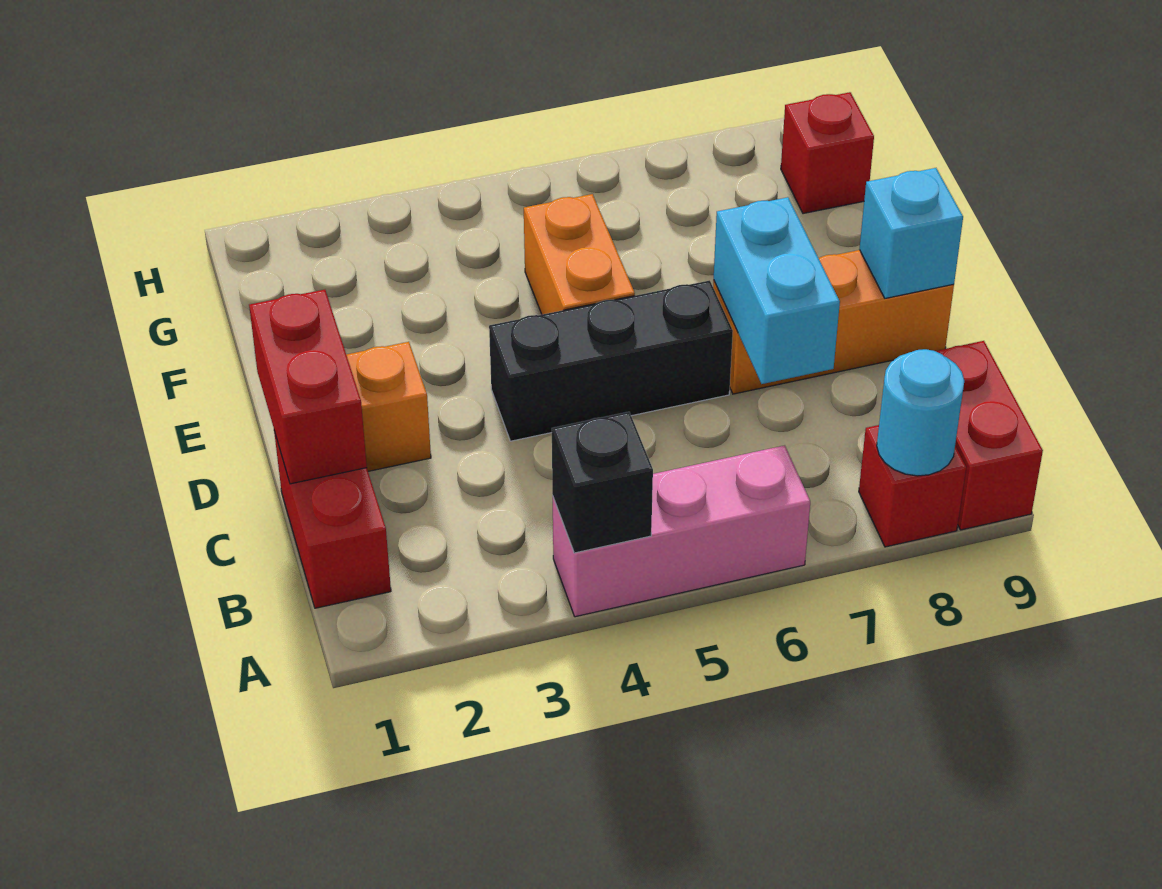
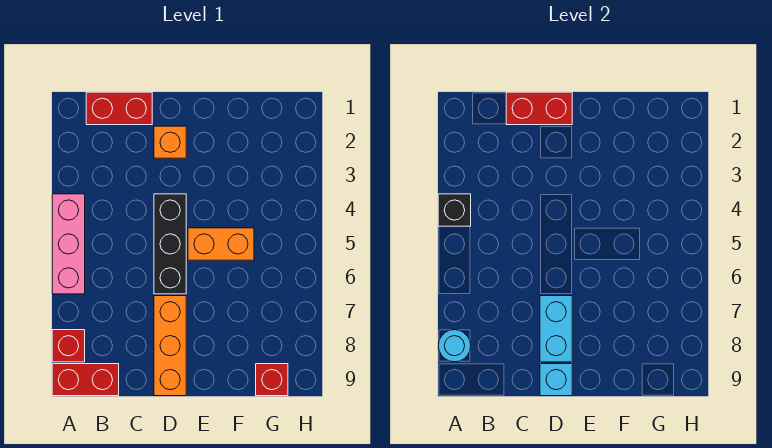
cyan 1x2 brick [714,197,840,384] -> cyan 1x2 brick turned to [540,296,572,362]

